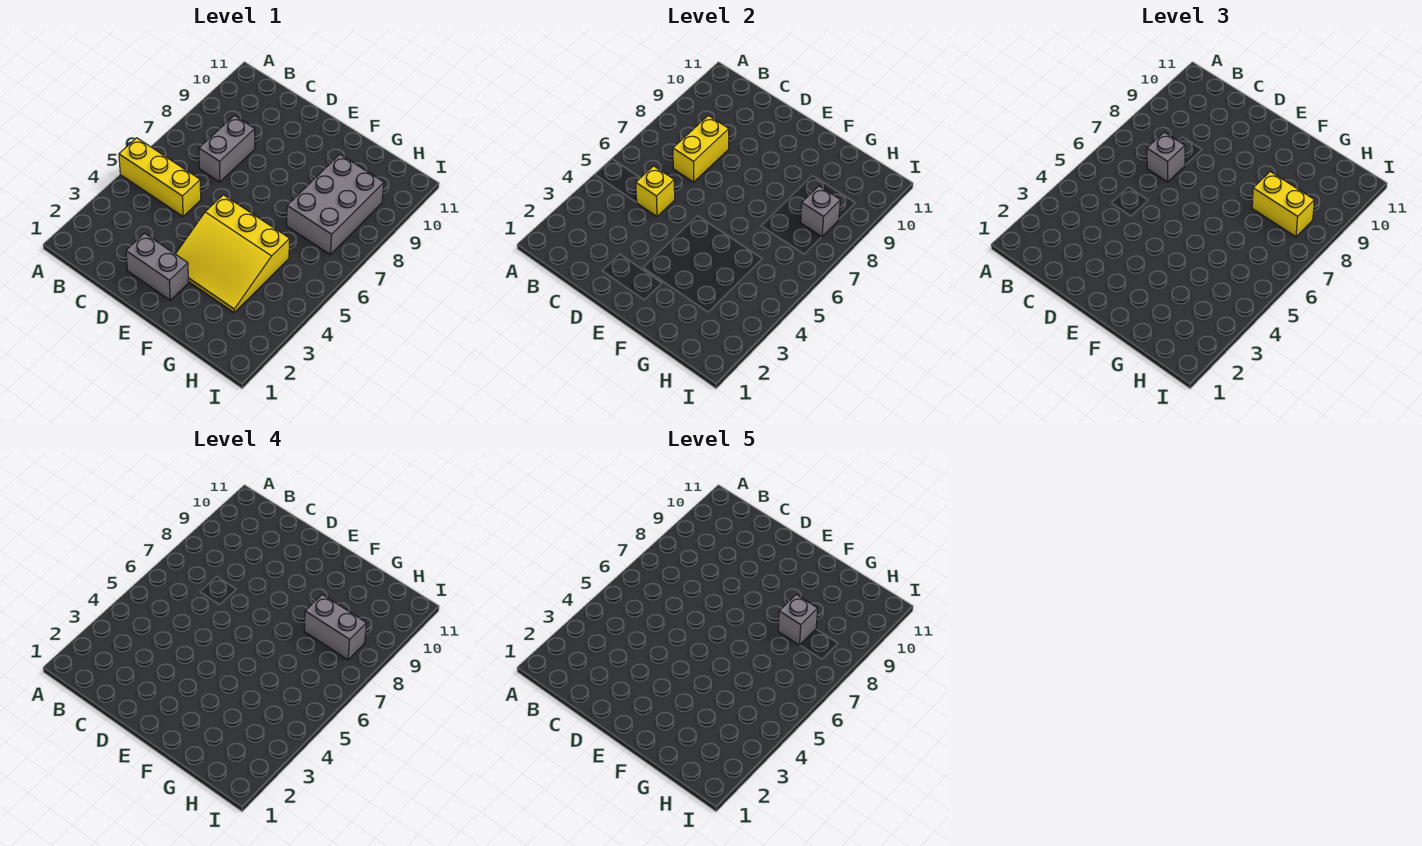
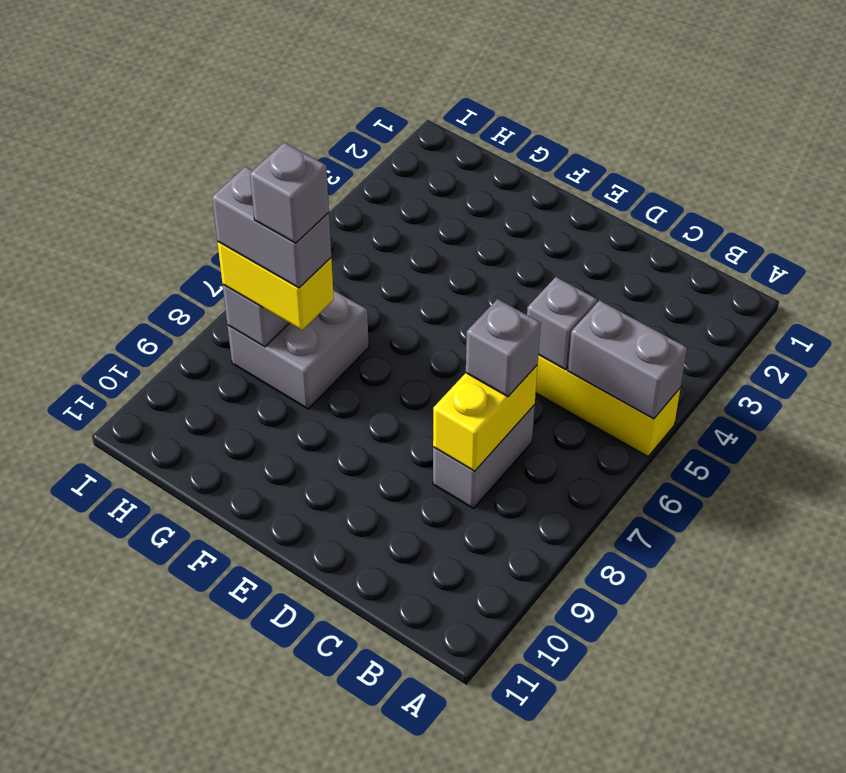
yellow 1x1 brick [636,166,675,216] -> grey 1x1 brick [527,277,597,370]
grey 1x2 brick [126,233,189,300] -> grey 1x2 brick moved to [568,300,687,419]
yellow 3x3 slope [176,195,290,313] -> none
grey 2x3 brick [286,154,384,254] -> grey 2x2 brick [228,290,369,409]

